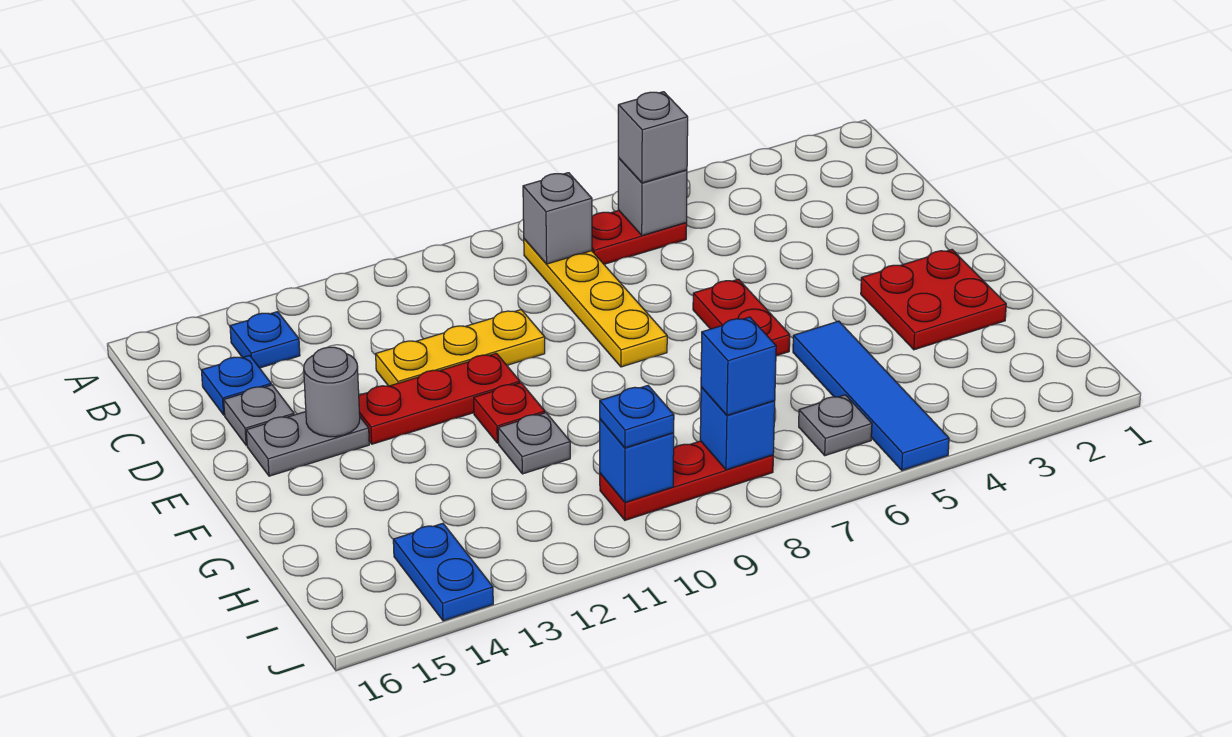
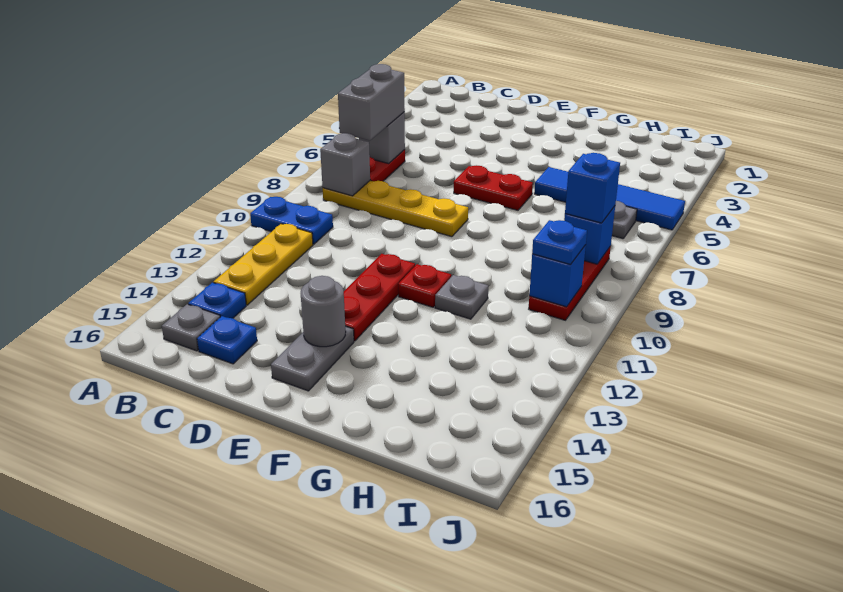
grey 1x1 brick [618,92,688,183] -> grey 1x2 brick [338,64,405,141]
yellow 1x3 plate [376,310,545,386] -> yellow 1x3 plate moved to [214,224,313,305]
grey 1x1 plate [224,385,294,445] -> grey 1x1 plate moved to [162,304,220,351]
red 2x2 plate [861,250,1006,350] -> none
blue 1x2 plate [393,523,493,621] -> blue 1x2 plate moved to [250,197,333,244]

